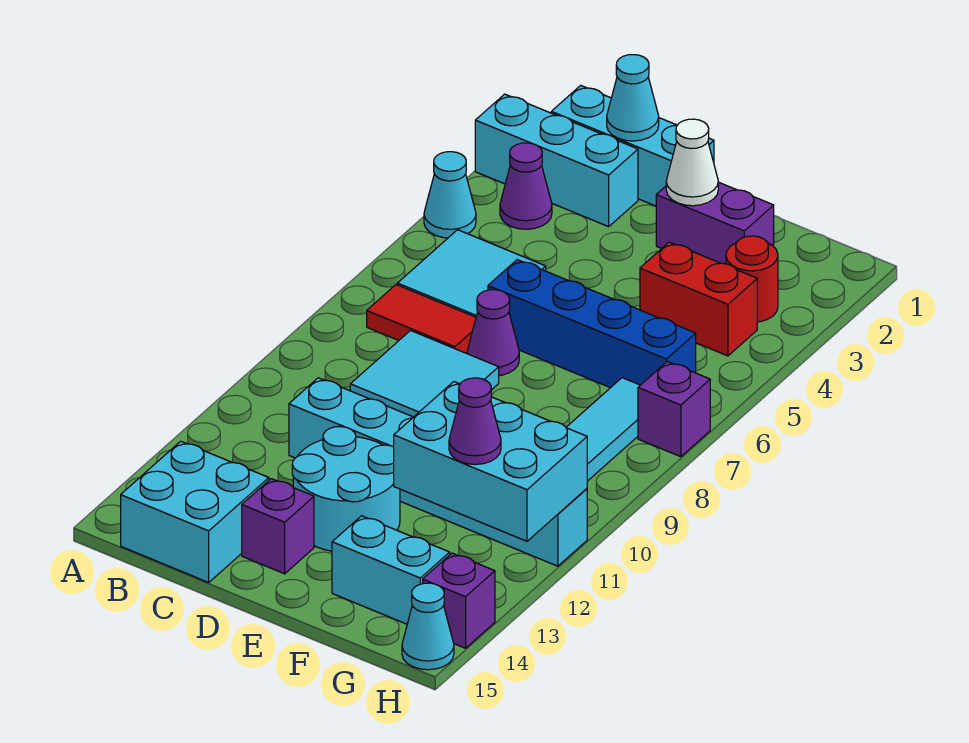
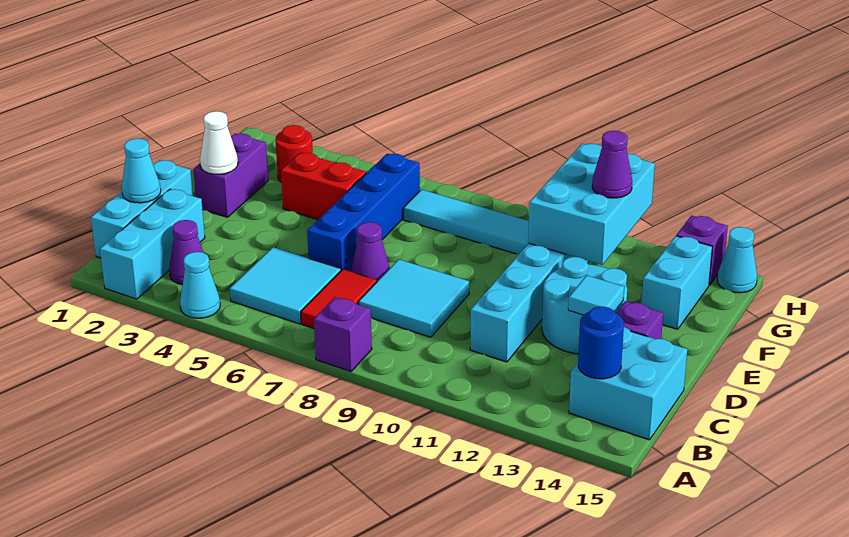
none -> blue 1x1 round brick [578,307,624,379]
none -> cyan 1x1 tile [568,275,624,315]
red 1x2 brick [640,242,757,356] -> red 1x2 brick turned to [281,153,366,219]
purple 1x1 brick [638,361,710,457] -> purple 1x1 brick moved to [314,297,372,372]

